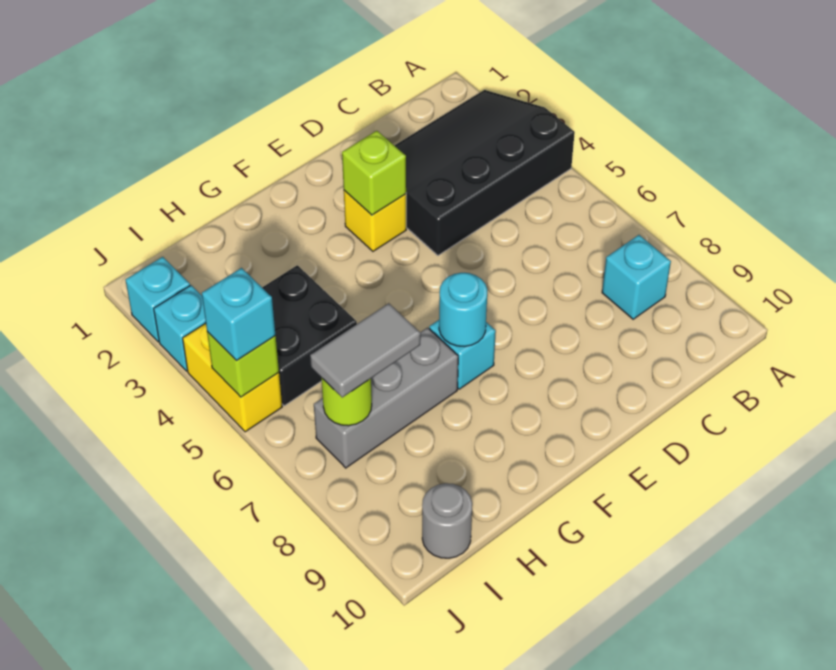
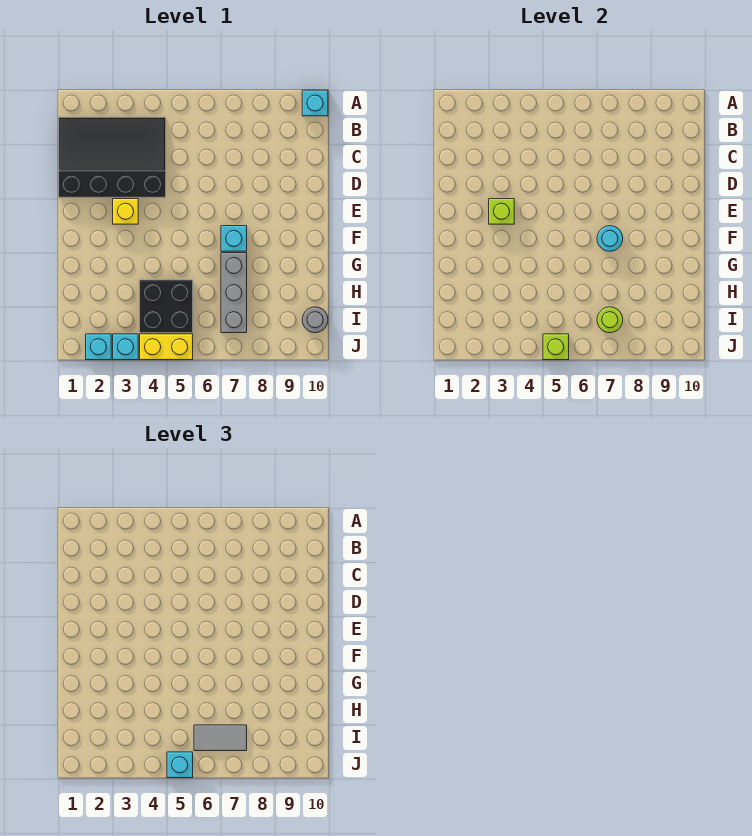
black 3x4 slope [394,90,575,255] -> black 3x4 slope turned to [59,117,166,197]
cyan 1x1 brick [602,235,671,319] -> cyan 1x1 brick moved to [302,90,328,116]
grey 1x2 tile [310,303,421,398] -> grey 1x2 tile turned to [194,725,247,751]

